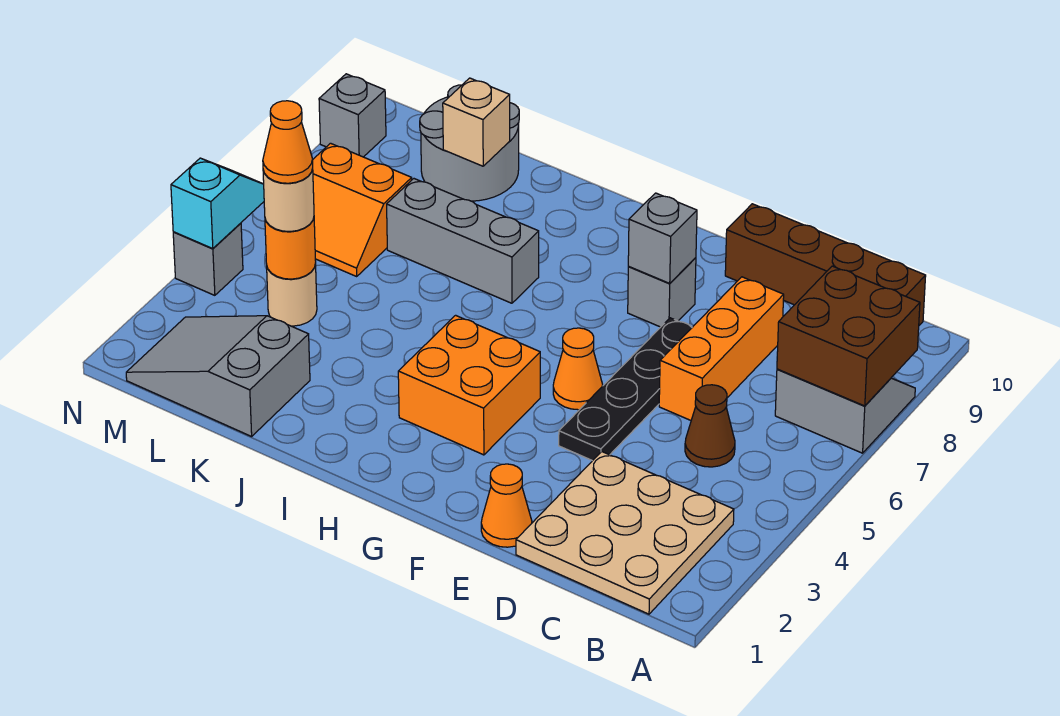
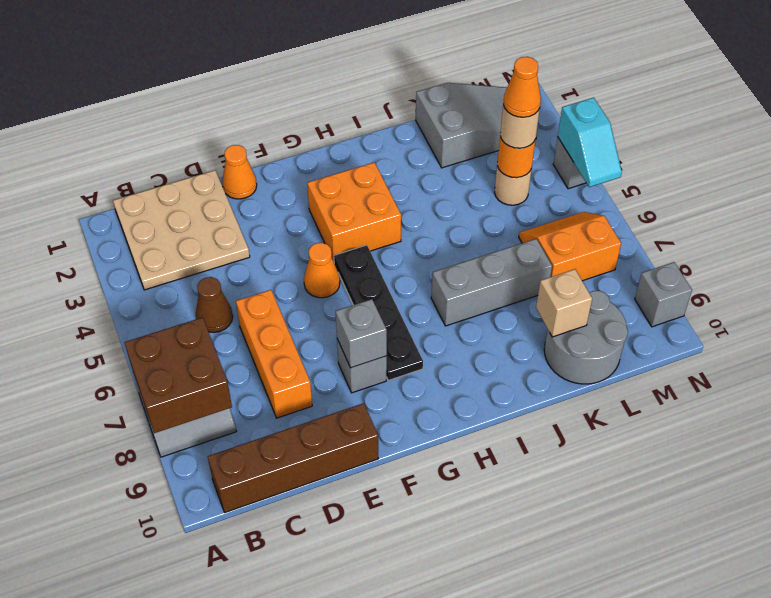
black 1x4 plate [559,318,692,461] -> black 1x4 plate moved to [334,245,423,380]

